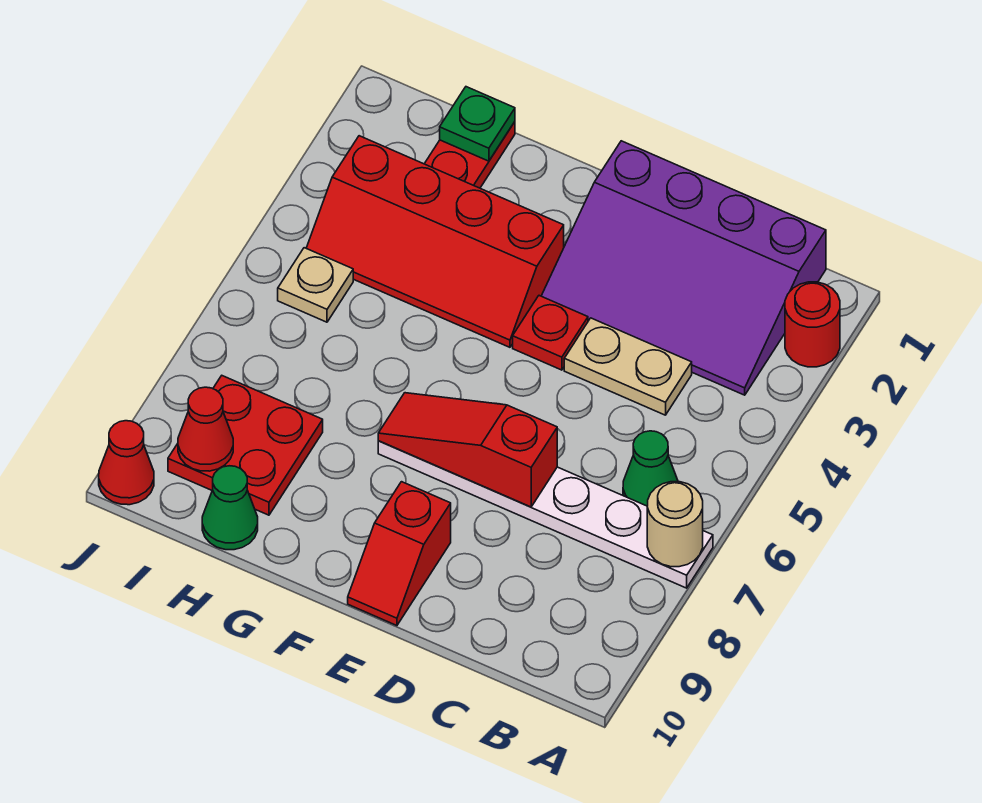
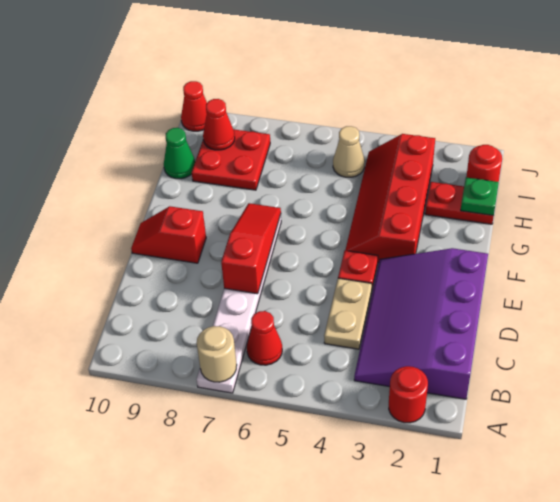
green 1x1 cone [623,431,678,506] -> red 1x1 cone [247,311,282,365]
none -> red 1x1 round brick [466,145,502,182]
tan 1x1 plate [278,248,353,322] -> tan 1x1 cone [333,126,365,177]

